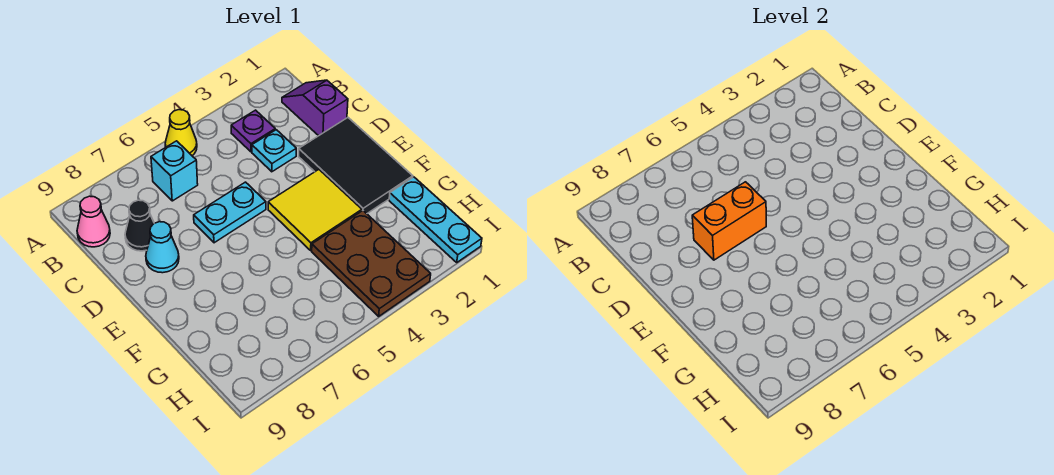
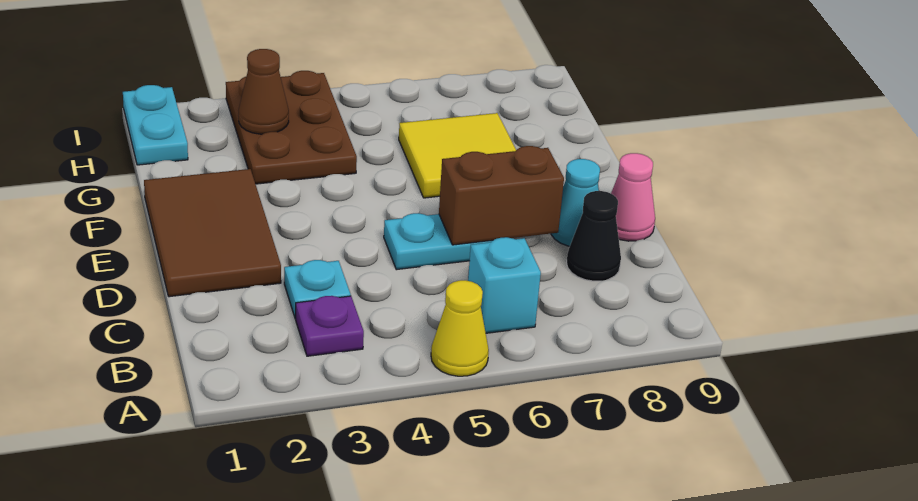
purple 1x2 slope [282,80,348,136] -> none
pink 1x1 cone [77,196,110,247] -> pink 1x1 cone moved to [611,153,655,241]
black 2x3 tile [299,118,413,214] -> brown 2x3 tile [144,169,281,297]
orange 1x2 brick [692,182,766,260] -> brown 1x2 brick [439,146,564,245]
yellow 2x2 tile [268,170,362,250] -> yellow 2x2 tile moved to [399,113,516,198]
cyan 1x3 plate [389,177,482,262] -> cyan 1x2 plate [123,85,188,165]
none -> brown 1x1 cone [239,49,289,134]

